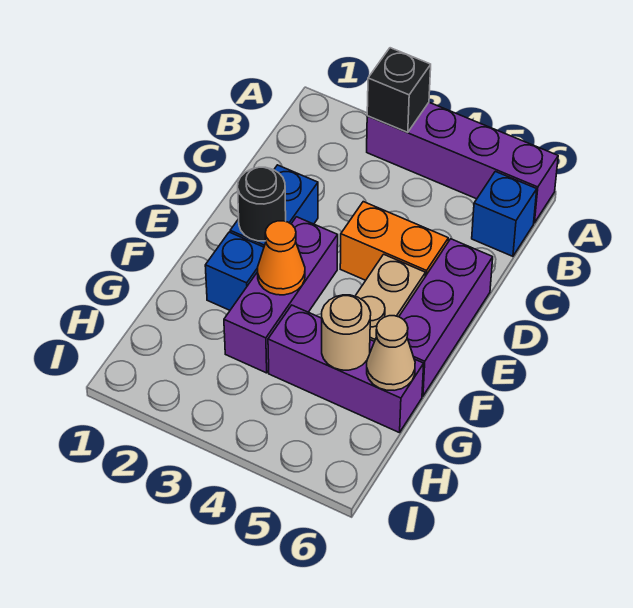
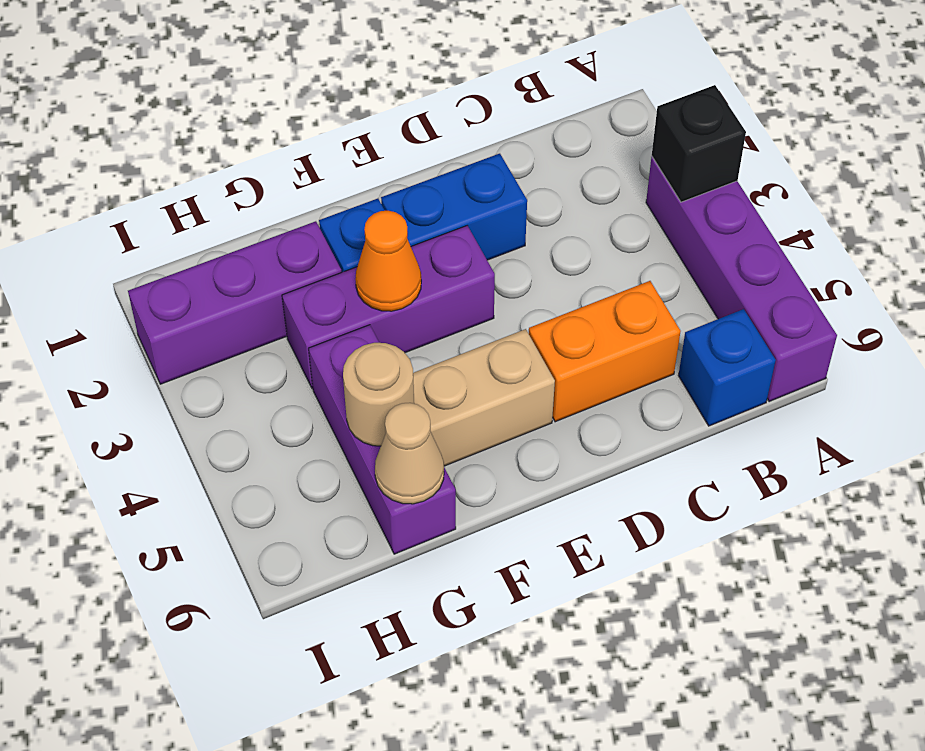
orange 1x2 brick [340,202,448,280] -> orange 1x2 brick turned to [529,281,681,422]
purple 1x3 brick [399,239,493,396] -> purple 1x3 brick moved to [128,221,341,384]
black 1x1 round brick [238,167,286,241] -> none

